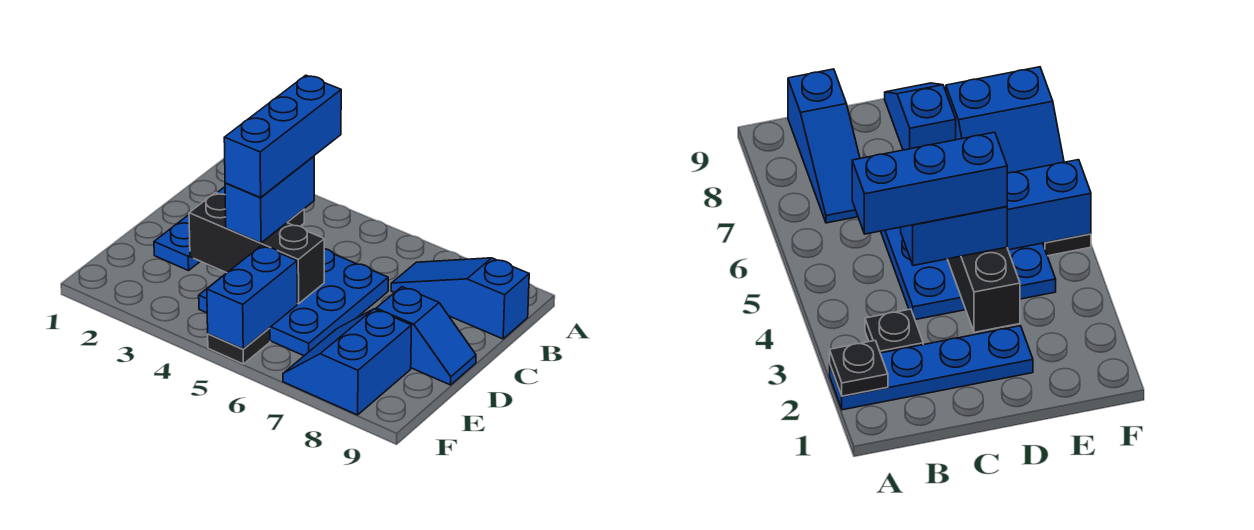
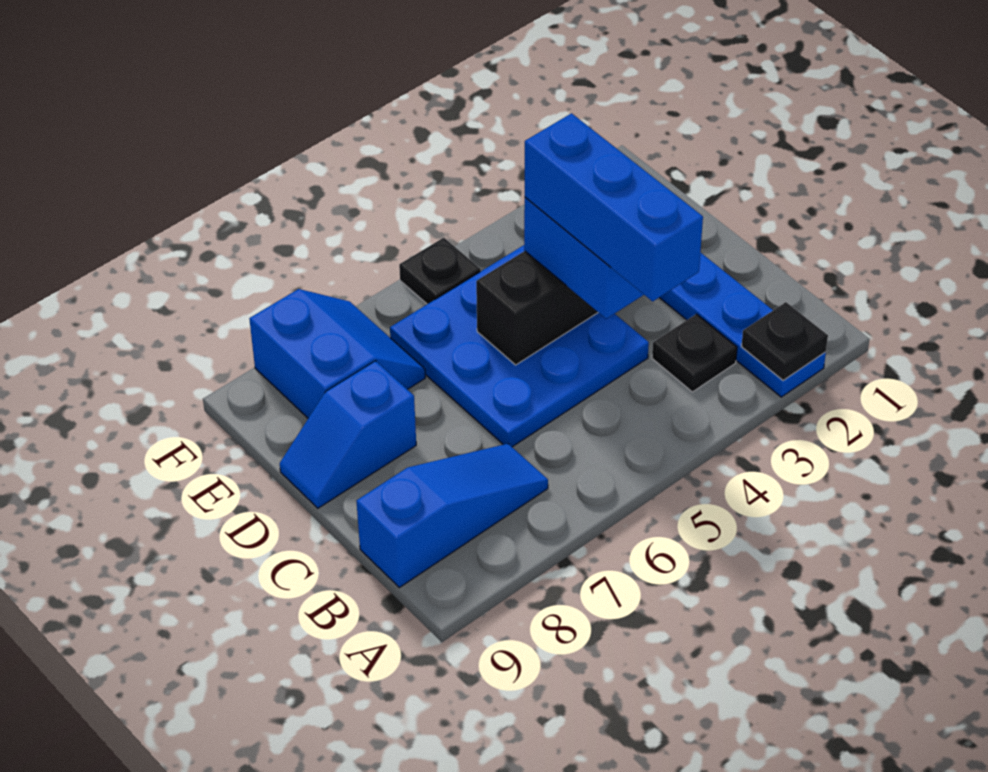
blue 1x2 brick [207,246,297,349] -> none

